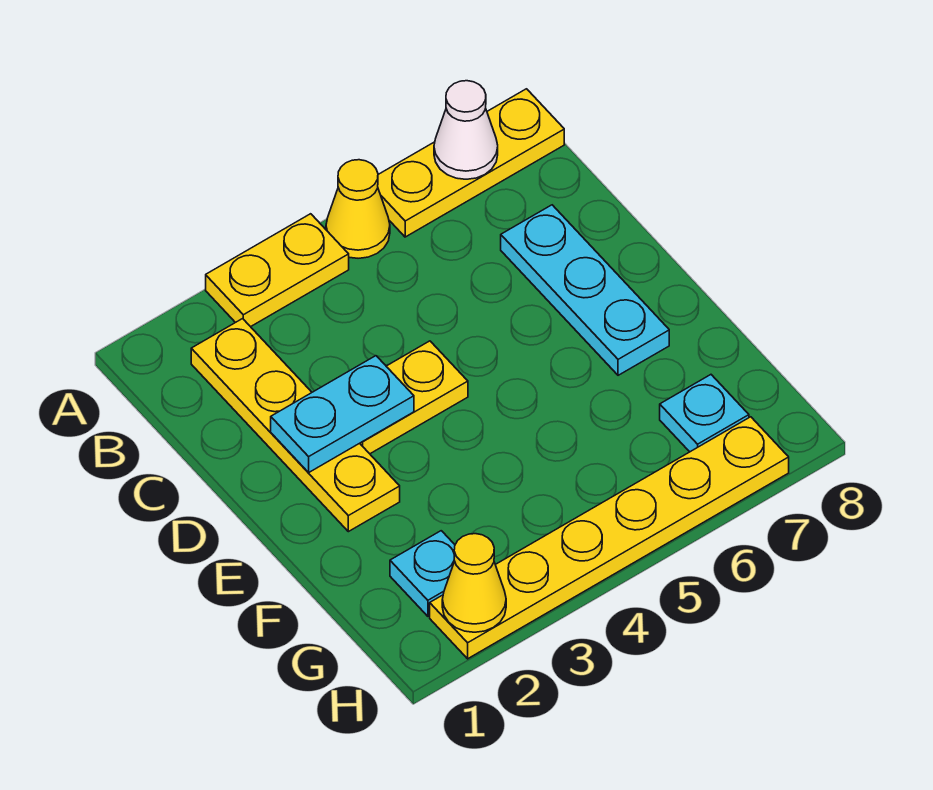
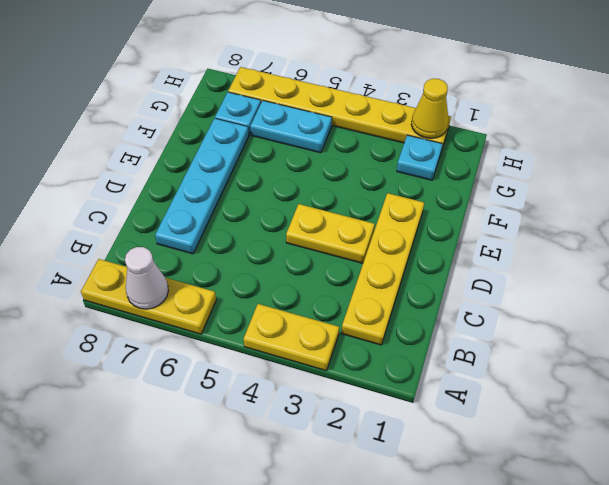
yellow 1x1 cone [326,160,390,258] -> none
cyan 1x3 plate [501,205,669,375] -> cyan 1x4 plate [155,118,249,254]
cyan 1x2 plate [271,356,414,472] -> cyan 1x2 plate moved to [250,101,332,153]

